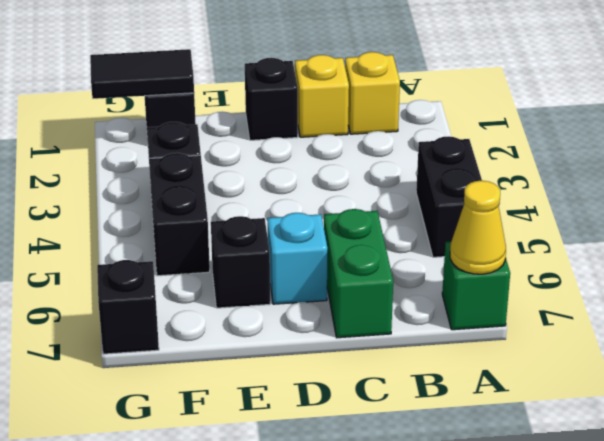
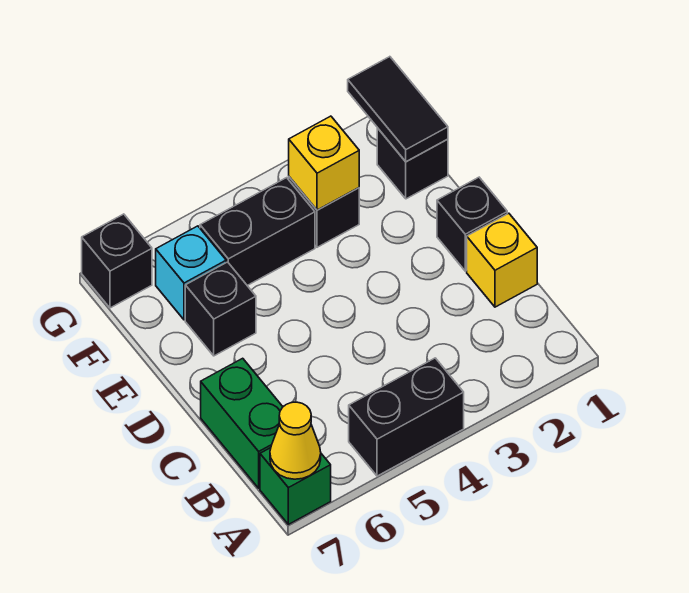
yellow 1x1 brick [345,52,400,134] -> yellow 1x1 brick moved to [289,116,359,210]
green 1x2 brick [324,209,393,338] -> green 1x2 brick turned to [201,358,283,488]
cyan 1x1 brick [267,213,328,304] -> cyan 1x1 brick moved to [156,226,226,320]

